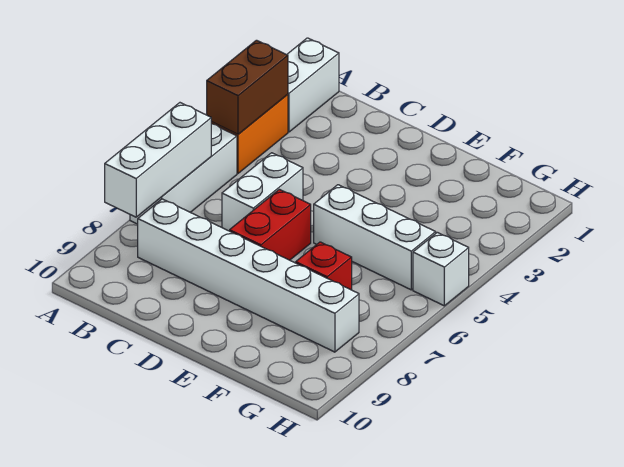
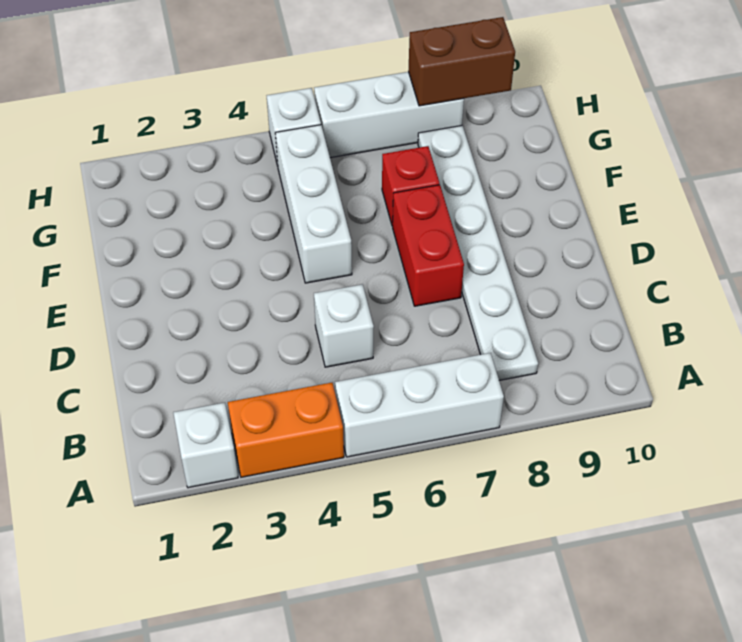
white 1x2 brick [287,38,339,132] -> white 1x1 brick [173,403,238,488]
brown 1x2 brick [207,40,288,134] -> brown 1x2 brick moved to [408,17,515,106]
white 1x3 brick [105,103,211,217] -> white 1x3 brick moved to [314,72,464,158]
white 1x6 brick [138,199,359,352] -> white 1x6 plate [418,126,538,380]
white 1x2 brick [222,153,303,231] -> white 1x1 brick [314,284,374,367]
red 1x2 brick [230,189,311,260] -> red 1x2 brick turned to [393,185,464,306]

